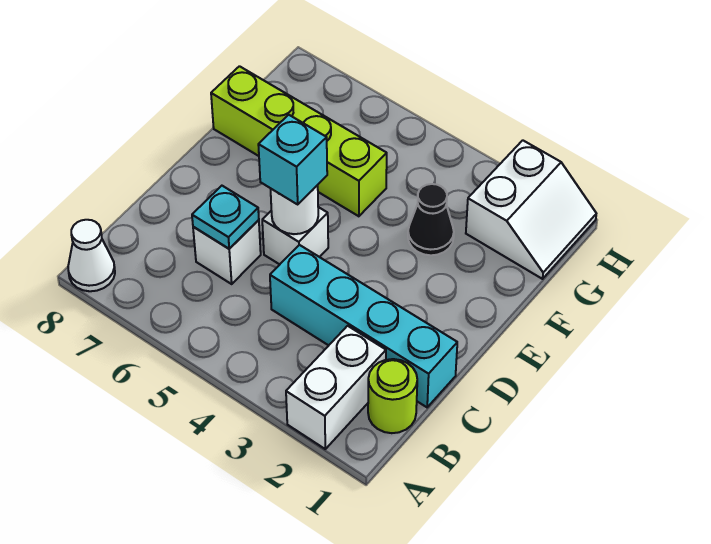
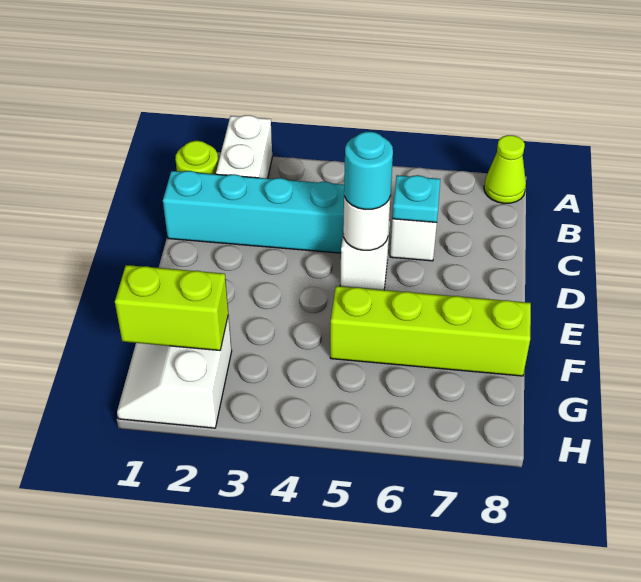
white 1x1 cone [68,220,115,291] -> lime 1x1 cone [484,135,526,203]
cyan 1x1 brick [258,115,327,204] -> cyan 1x1 round brick [344,132,393,210]
black 1x1 cone [408,184,454,255] -> none
none -> lime 1x2 brick [115,265,228,350]

